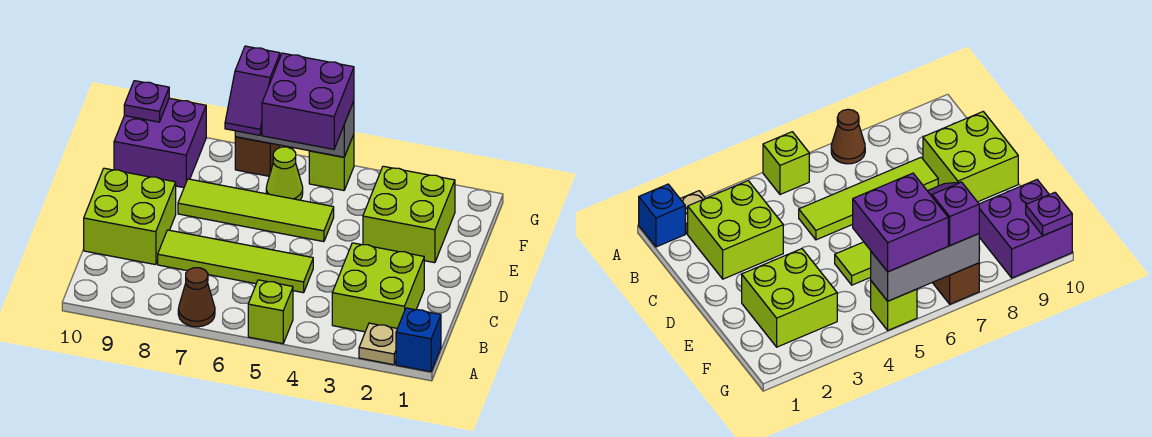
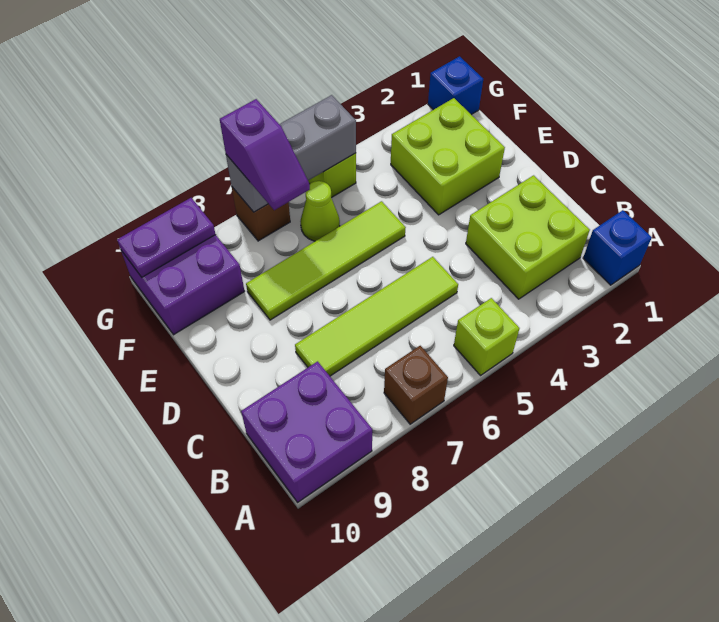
tan 1x1 plate [359,323,397,365] -> none
brown 1x1 cone [178,268,215,327] -> brown 1x1 brick [384,346,448,424]
lime 2x2 brick [84,168,176,265] -> none
purple 2x2 brick [262,53,354,149] -> purple 2x2 brick moved to [241,361,372,502]
none -> blue 1x1 brick [428,56,483,115]
purple 1x1 plate [124,81,169,122] -> purple 1x2 plate [117,198,216,277]

